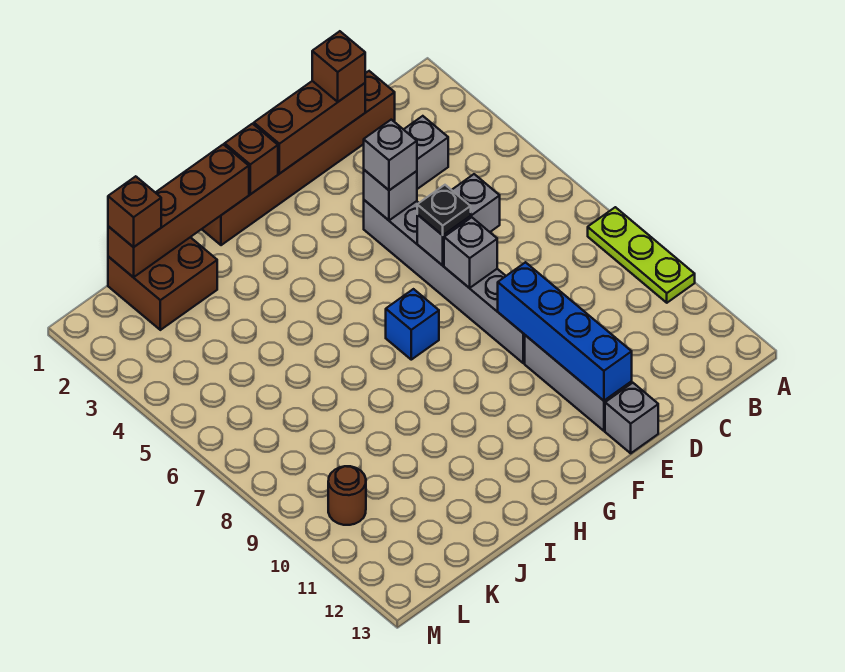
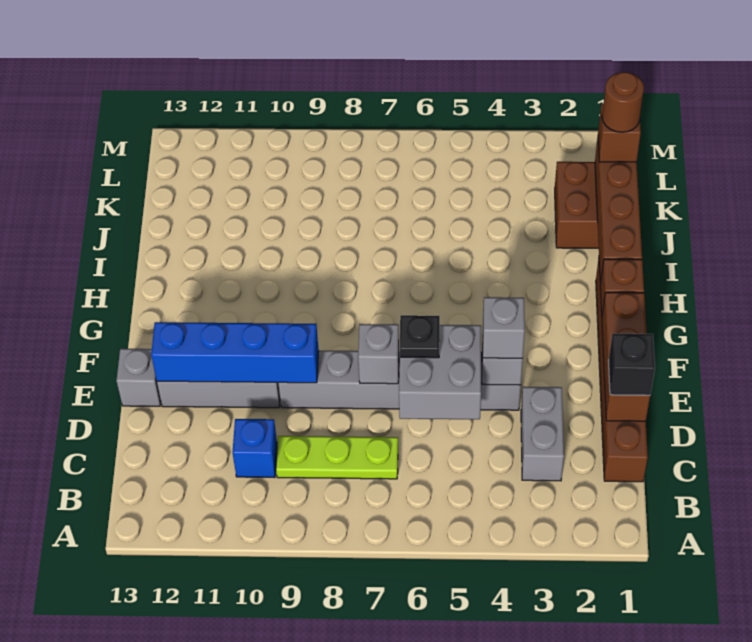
lime 1x3 plate [588,207,695,303] -> lime 1x3 plate moved to [276,436,398,479]
brown 1x1 brick [312,31,365,102] -> black 1x1 brick [608,334,655,395]
grey 1x2 brick [417,174,500,265] -> grey 2x2 brick [399,325,481,419]
blue 1x1 brick [386,289,439,360] -> blue 1x1 brick moved to [233,419,277,478]
brown 1x1 round brick [328,466,366,525] -> brown 1x1 round brick moved to [602,72,644,132]

